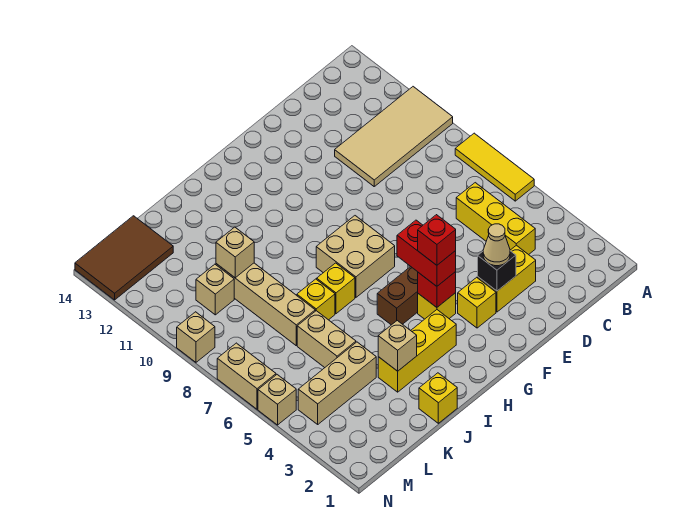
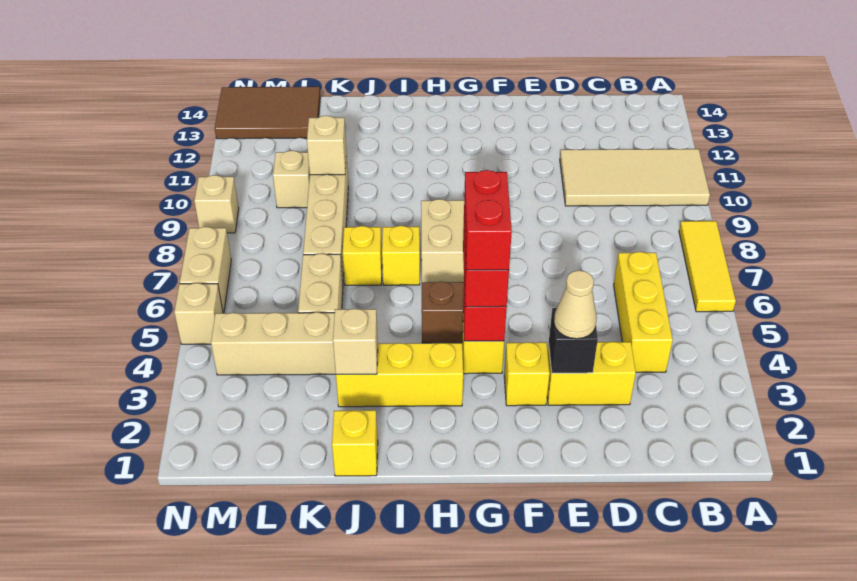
red 1x1 brick [418,215,456,265] -> red 1x2 brick [464,170,512,270]

